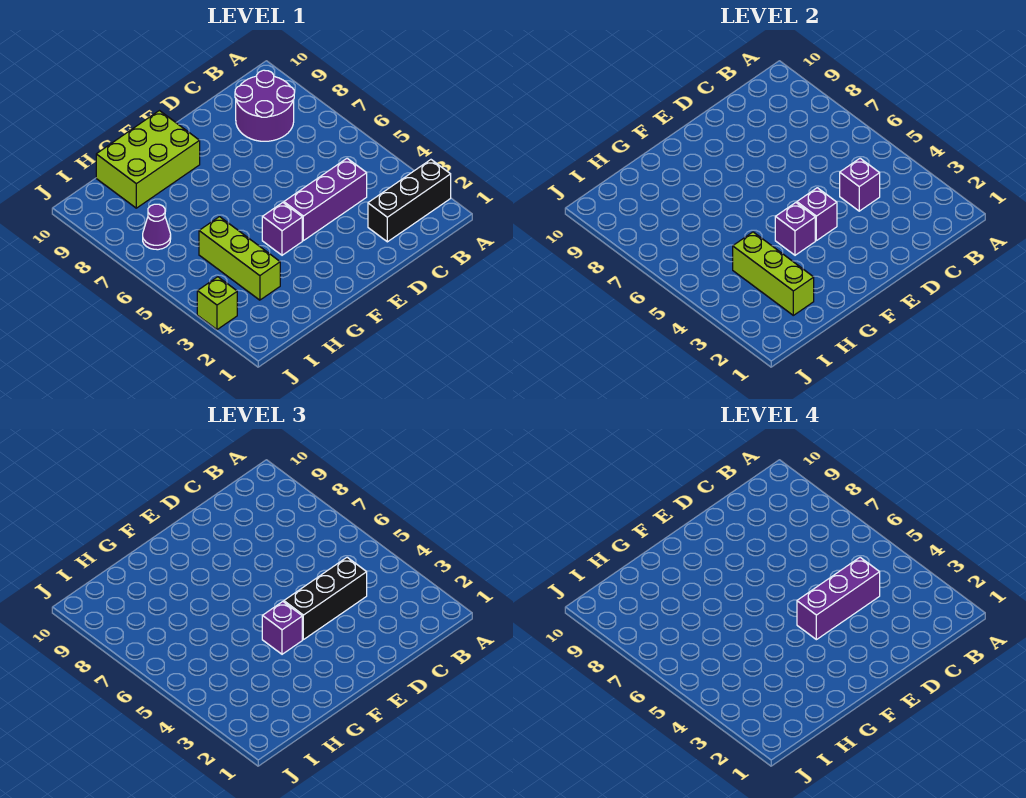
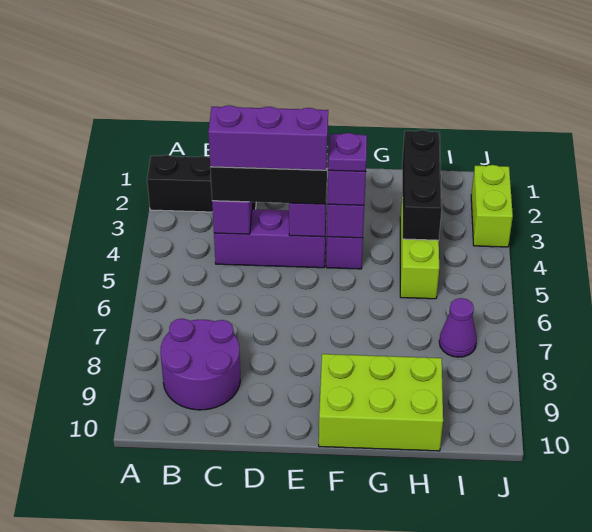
none -> purple 1x1 plate [328,133,367,172]
lime 1x3 brick [733,232,814,315] -> black 1x3 brick [402,130,442,240]
lime 1x1 brick [197,277,237,330] -> lime 1x2 brick [471,165,513,247]

